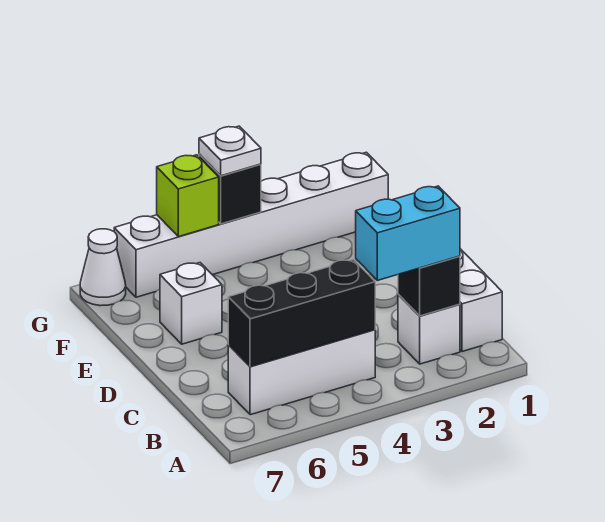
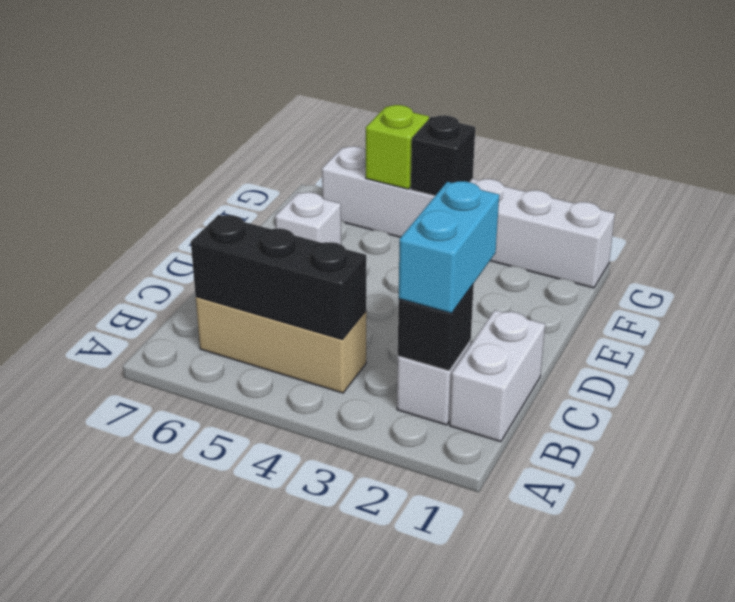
cyan 1x2 brick [356,186,460,280] -> cyan 1x2 brick turned to [399,181,499,313]
white 1x3 brick [228,330,375,415] -> tan 1x3 brick [196,297,366,393]
white 1x1 plate [199,126,261,176] -> none
white 1x1 cone [80,229,126,306] -> none

